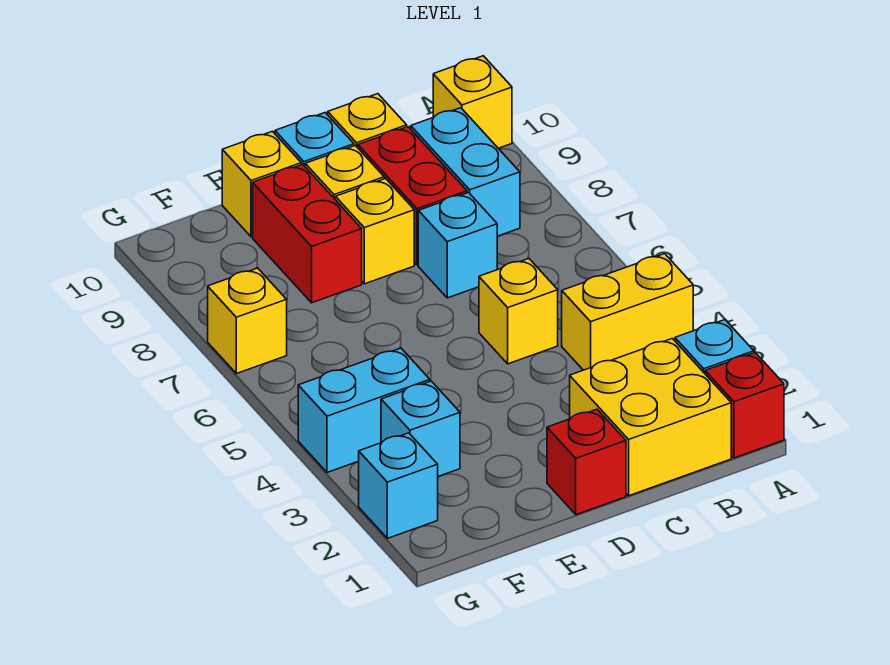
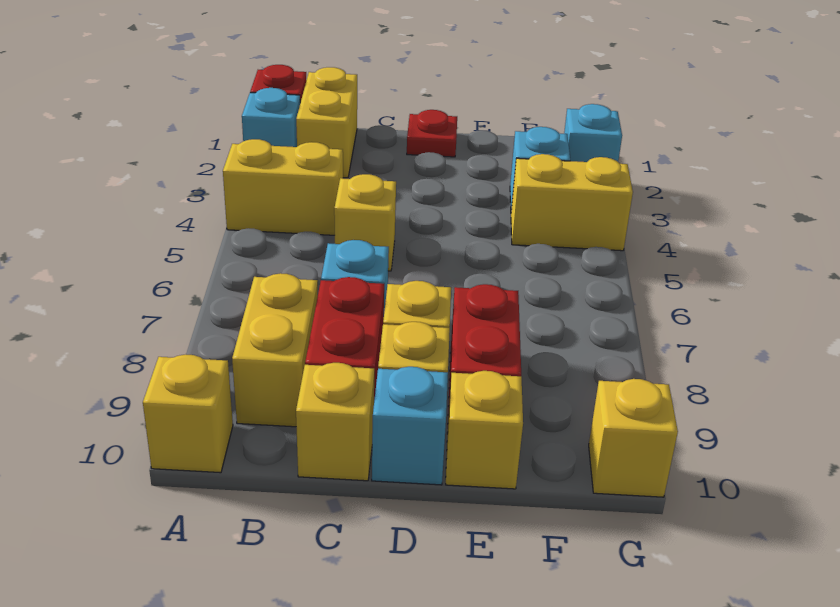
yellow 2x2 brick [570,338,731,496] -> yellow 1x2 brick [296,67,357,178]
cyan 1x2 brick [411,108,520,236] -> yellow 1x2 brick [232,273,318,427]
red 1x1 brick [547,409,626,515] -> red 1x1 plate [407,110,457,157]
cyan 1x2 brick [298,348,430,472] -> yellow 1x2 brick [511,154,633,251]
yellow 1x1 brick [208,268,287,374] -> yellow 1x1 brick moved to [589,379,678,497]

